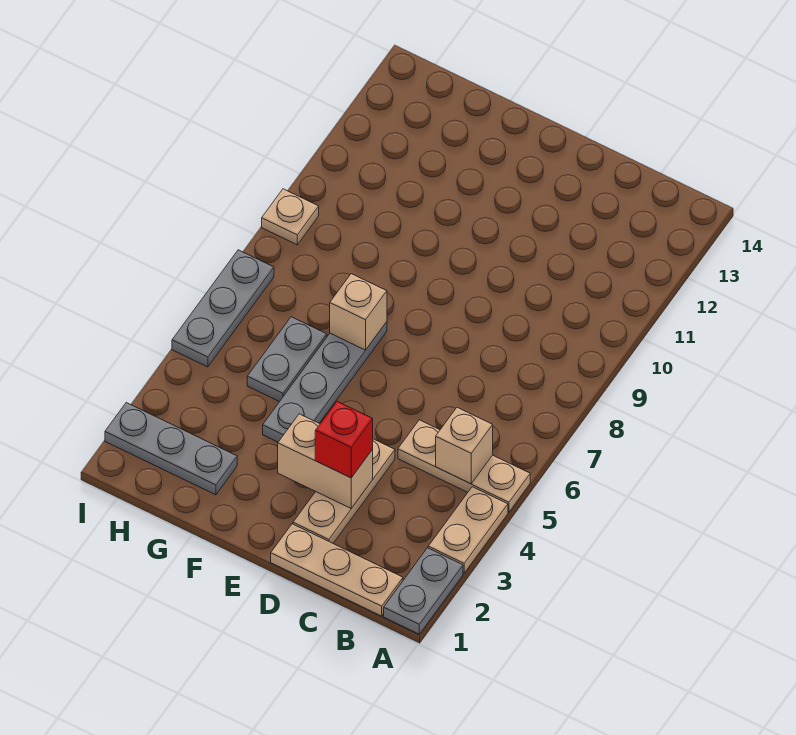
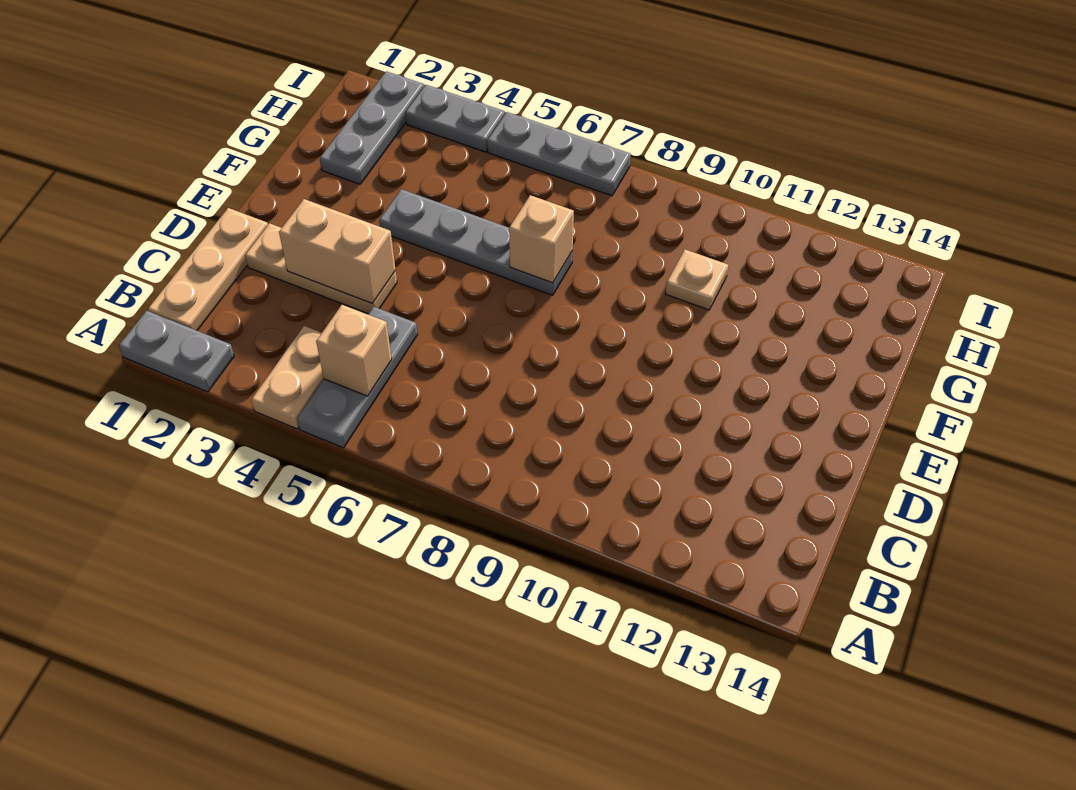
tan 1x2 plate [428,487,508,573] -> tan 1x2 plate turned to [251,326,324,429]
tan 1x3 plate [398,420,530,512] -> grey 1x3 plate [297,307,417,448]
tan 1x2 brick [278,414,373,508] -> tan 1x2 brick turned to [279,199,395,304]
red 1x1 brick [315,402,373,478] -> none
grey 1x2 plate [247,317,327,402] -> grey 1x2 plate moved to [405,85,505,152]
tan 1x1 plate [262,189,319,245] -> tan 1x1 plate moved to [666,250,728,310]

